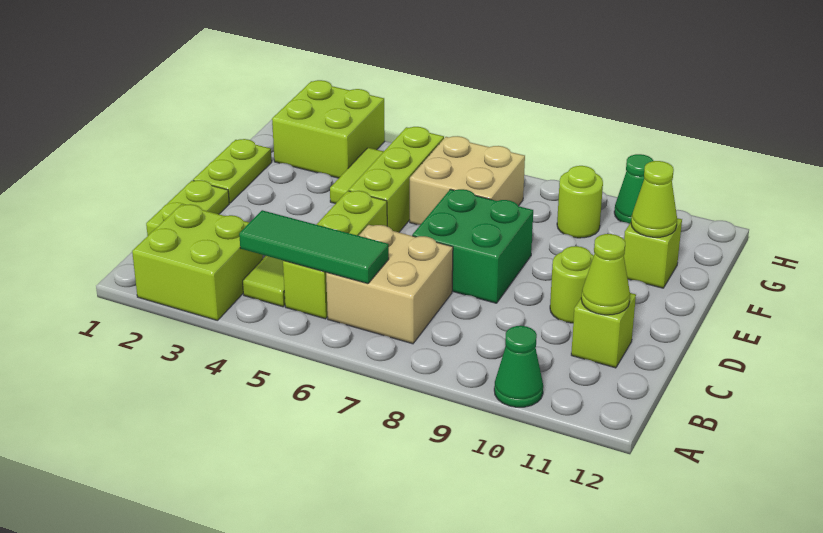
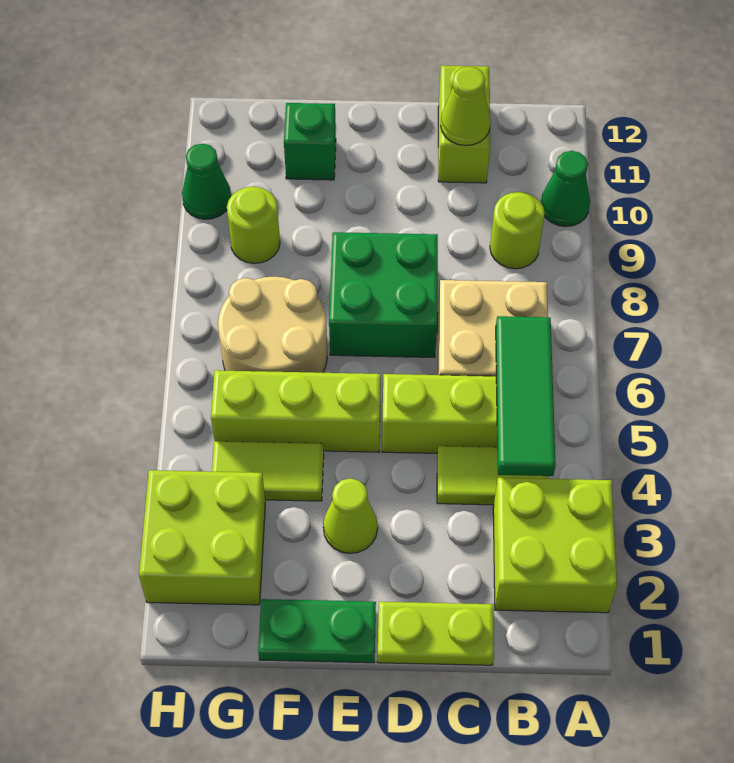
lime 1x1 brick [571,293,636,368] -> lime 1x2 brick [438,65,490,183]
lime 1x1 round brick [550,246,594,323] -> lime 1x1 round brick moved to [490,192,545,269]
lime 1x2 plate [193,139,272,203] -> green 1x2 plate [258,599,376,663]
tan 2x2 brick [410,136,525,225] -> tan 2x2 round brick [218,277,327,373]
lime 1x1 brick [624,218,682,288] -> green 1x1 brick [284,103,336,180]
lime 1x1 cone [631,161,677,237] -> lime 1x1 cone moved to [323,478,378,553]

